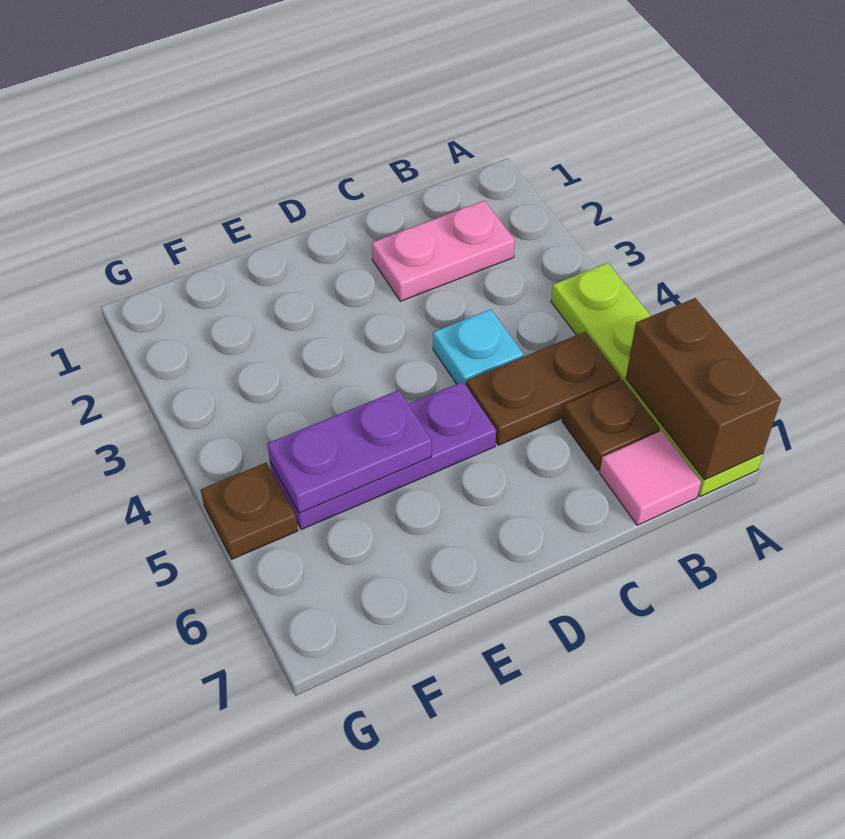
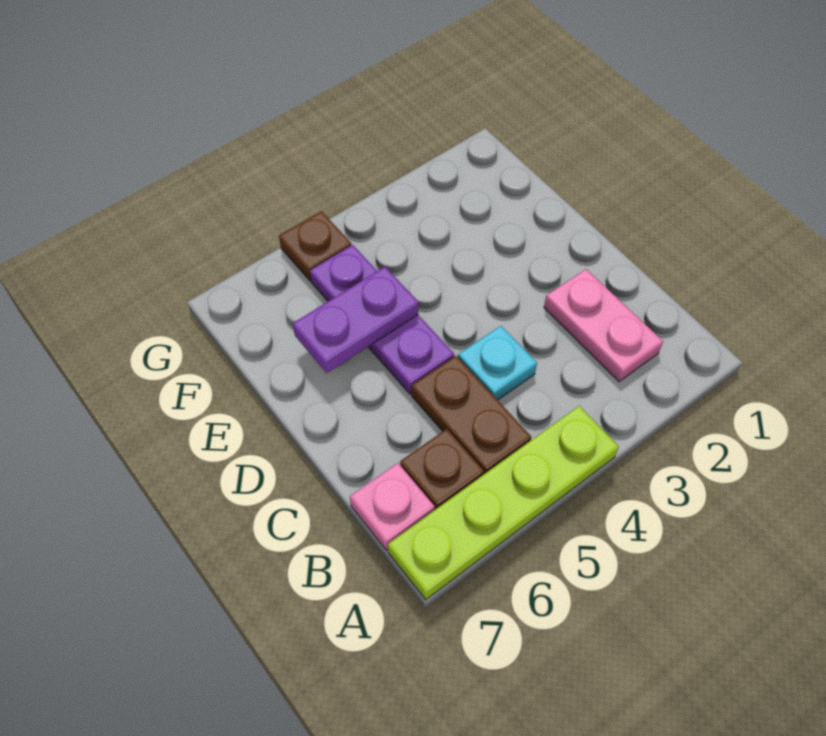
brown 1x2 brick [626,298,781,480] -> none
pink 1x1 tile [600,431,701,525] -> pink 1x1 plate [350,463,435,550]
purple 1x2 plate [267,390,432,513] -> purple 1x2 plate turned to [293,267,418,373]

